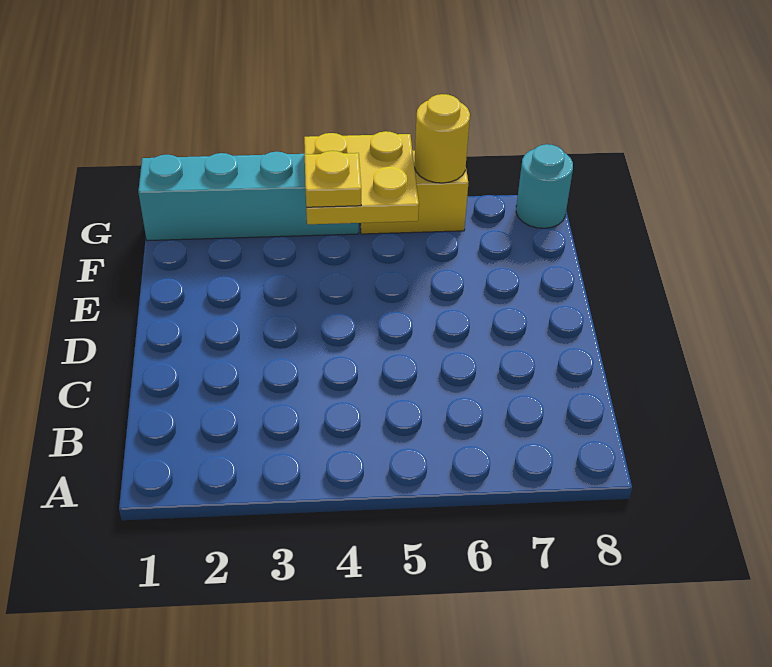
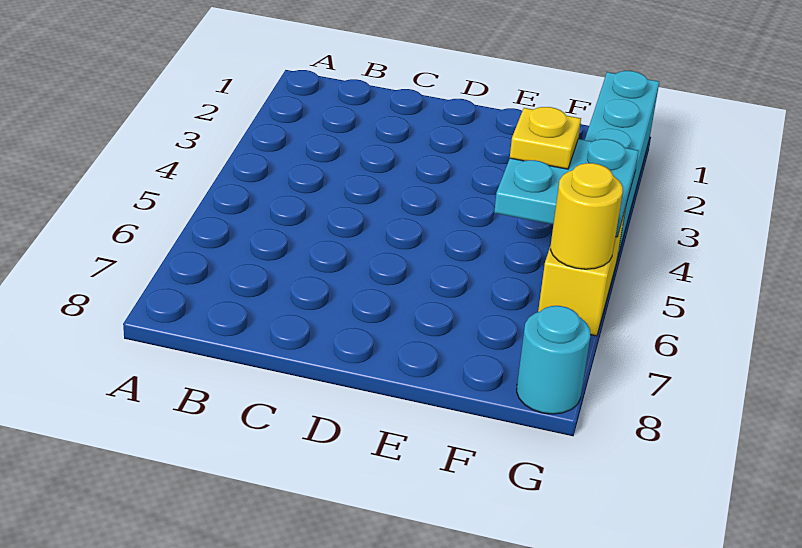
yellow 2x2 plate [304,131,419,224] -> cyan 2x2 plate [494,139,639,237]

